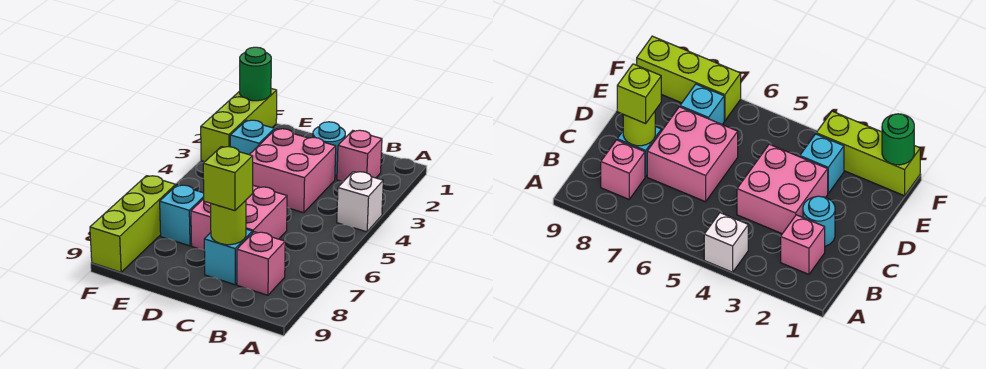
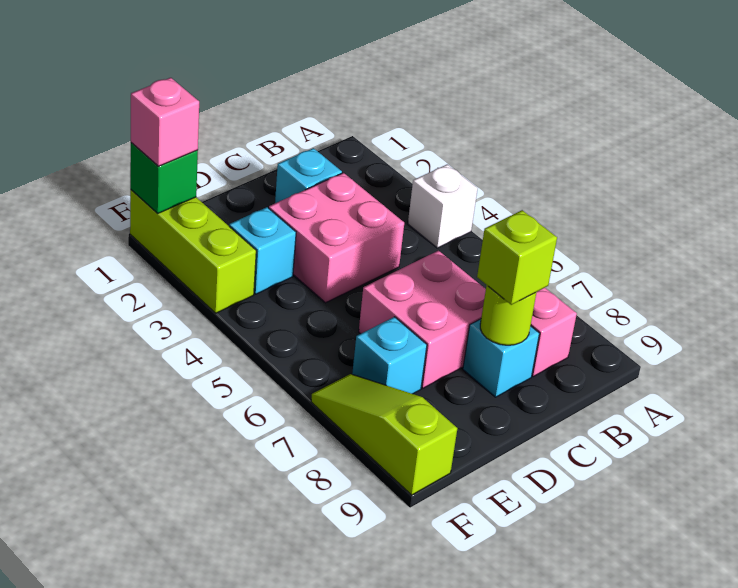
pink 1x1 brick [337,130,382,182] -> pink 1x1 brick moved to [131,78,199,166]
cyan 1x1 round brick [313,122,345,176] -> cyan 1x1 brick [275,148,342,203]
green 1x1 round brick [240,47,271,101] -> green 1x1 brick [130,143,198,214]
lime 1x3 brick [90,176,176,272] -> lime 1x3 slope [311,374,457,495]

